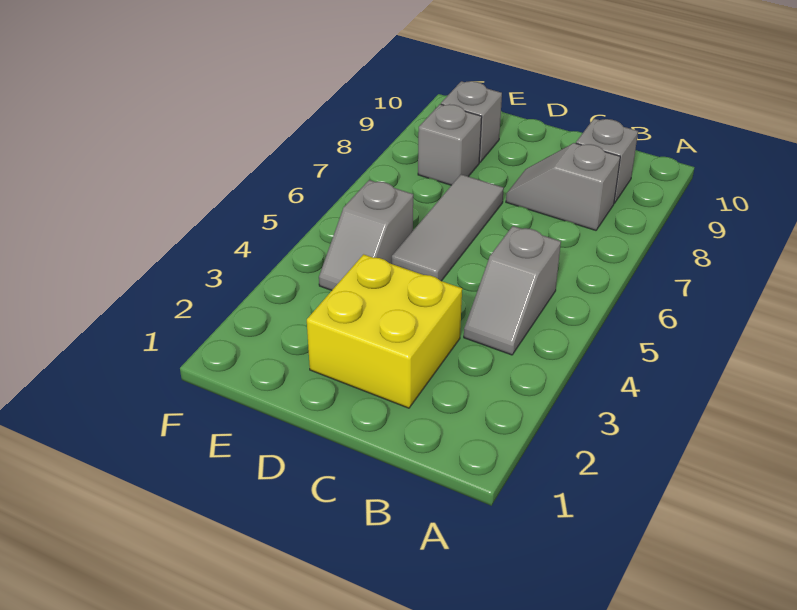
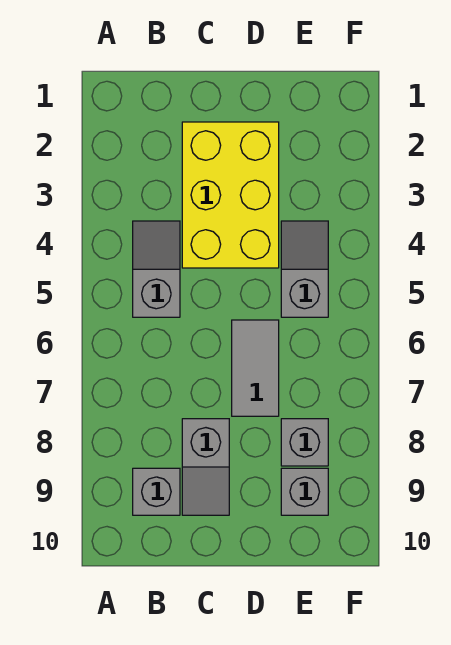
grey 1x2 slope [506,143,620,230] -> grey 1x2 slope turned to [182,419,229,515]
yellow 2x2 brick [307,254,462,408] -> yellow 2x3 brick [182,122,279,268]
grey 1x3 tile [392,174,504,281] -> grey 1x2 tile [232,320,279,416]

